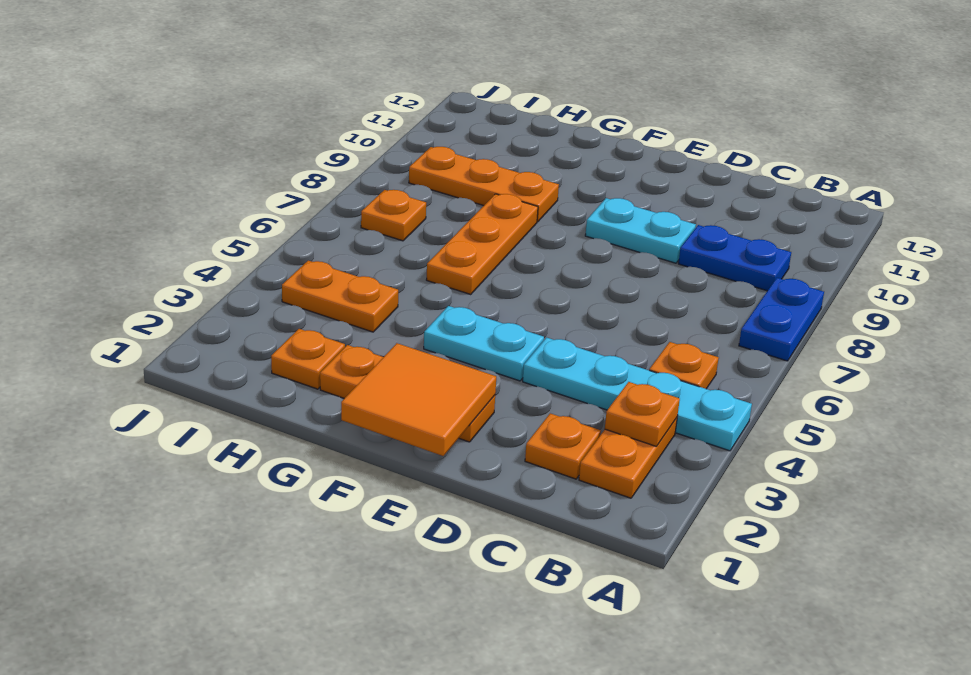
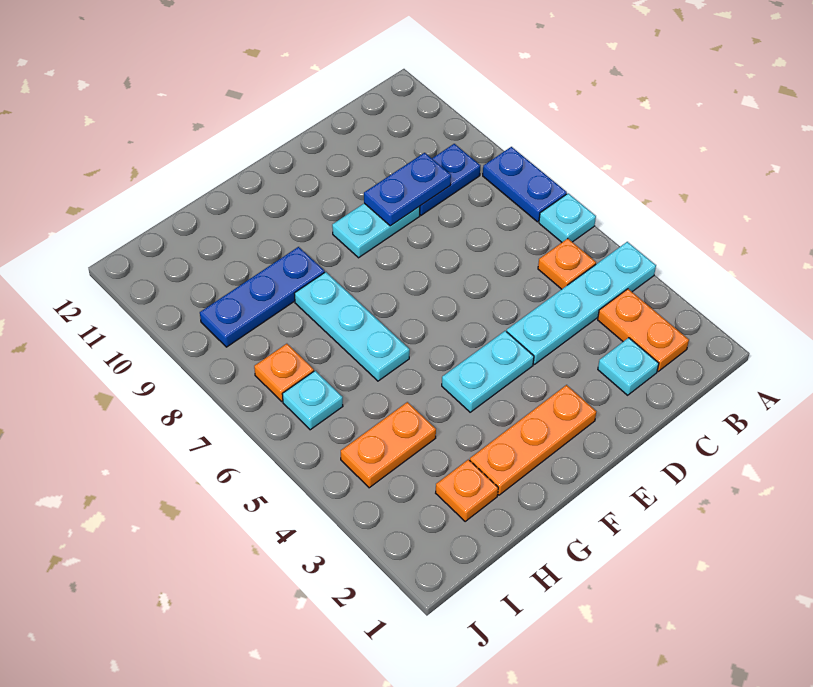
none -> cyan 1x1 plate [539,193,596,242]
orange 1x1 plate [605,382,680,446] -> none
orange 1x1 plate [525,413,601,479] -> cyan 1x1 plate [598,338,659,395]
none -> blue 1x2 plate [364,153,451,226]
orange 2x2 tile [341,343,496,456] -> none
orange 1x3 plate [427,194,538,294] -> cyan 1x3 plate [294,272,410,381]
orange 1x3 plate [409,147,559,222] -> blue 1x3 plate [200,247,325,347]
none -> cyan 1x1 plate [282,371,343,430]

